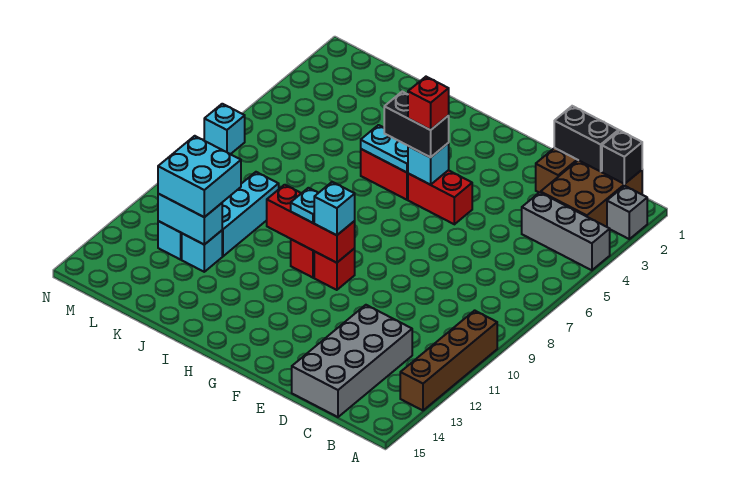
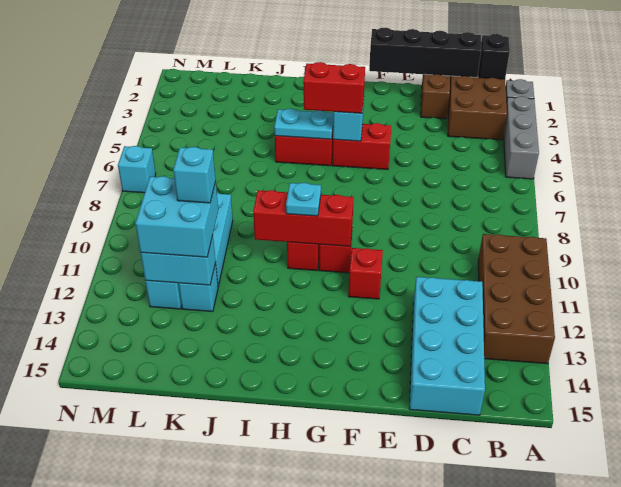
grey 1x3 brick [522,192,610,270] -> grey 1x3 brick turned to [504,96,539,179]
brown 1x4 brick [400,310,497,411] -> brown 2x4 brick [478,234,555,364]
black 1x2 brick [554,106,619,171] -> black 1x4 brick [369,28,481,77]
grey 2x4 brick [292,305,412,417] -> cyan 2x4 brick [409,277,485,415]
black 1x2 brick [384,92,449,157] -> red 1x2 brick [303,62,365,113]
red 1x1 brick [408,77,449,130] -> red 1x1 brick moved to [348,248,383,299]
cyan 1x1 brick [314,182,355,235] -> cyan 1x1 brick moved to [173,147,216,203]

